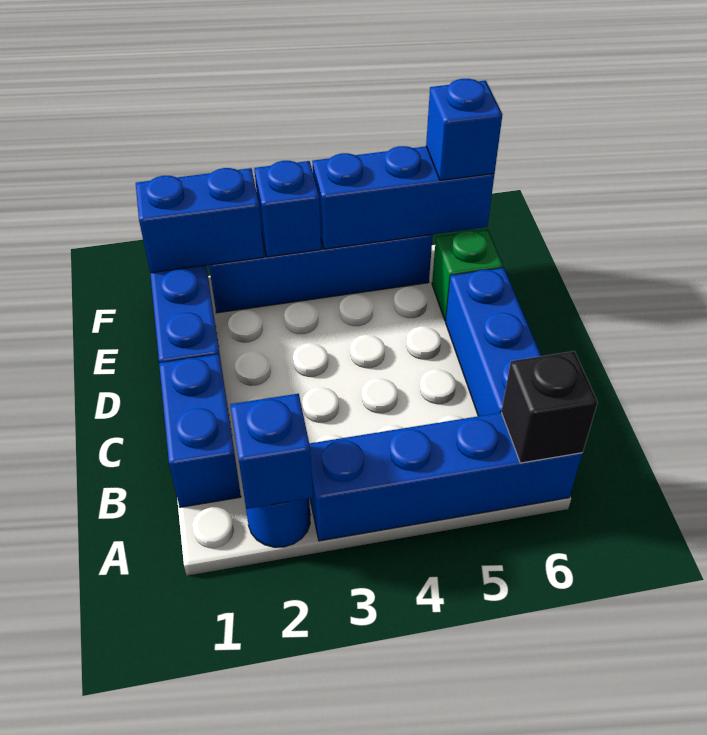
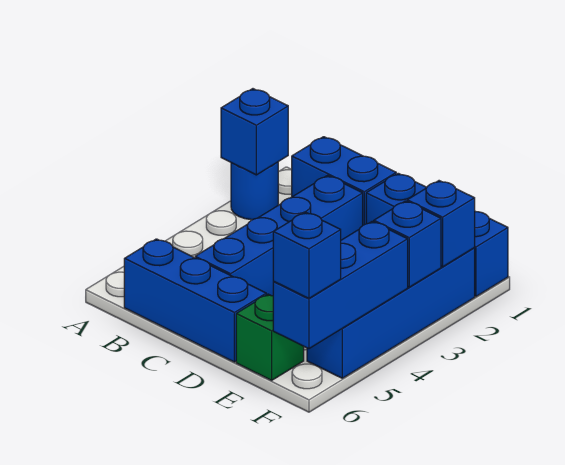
blue 1x4 brick [309,413,582,541] -> blue 1x4 brick moved to [195,175,363,296]
black 1x1 brick [501,351,598,463] -> none
blue 1x2 brick [136,168,264,273] -> blue 1x1 brick [407,181,475,267]

